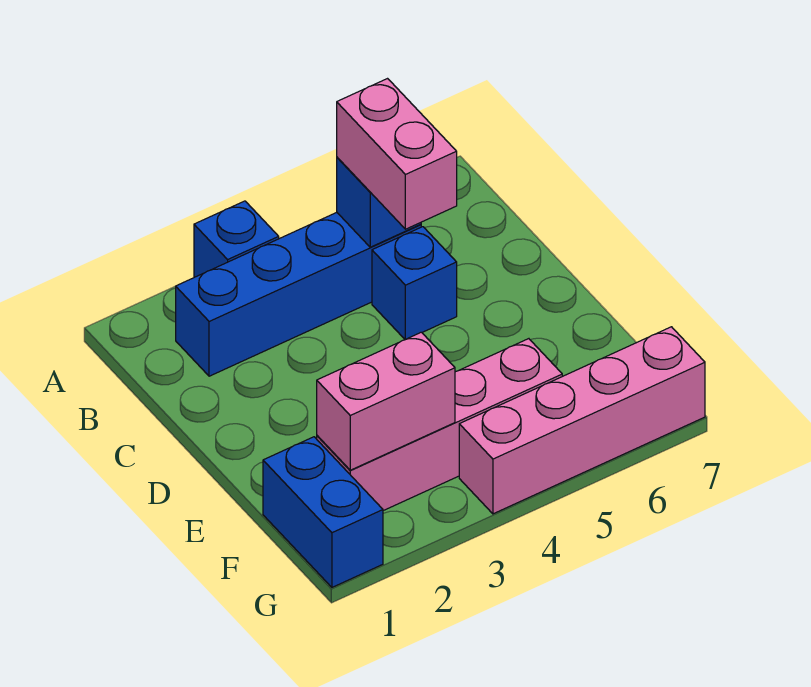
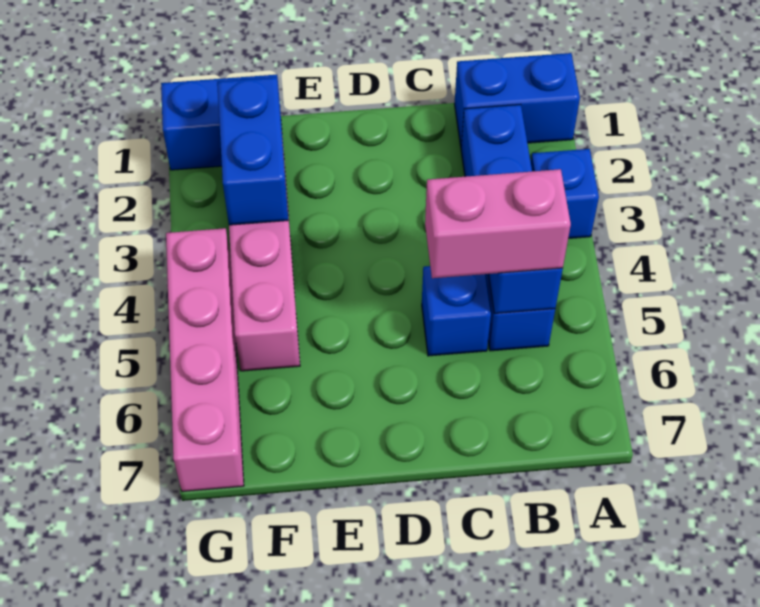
none -> blue 1x2 brick [455,53,580,146]
pink 1x2 brick [317,332,455,470] -> blue 1x2 brick [217,77,288,225]

